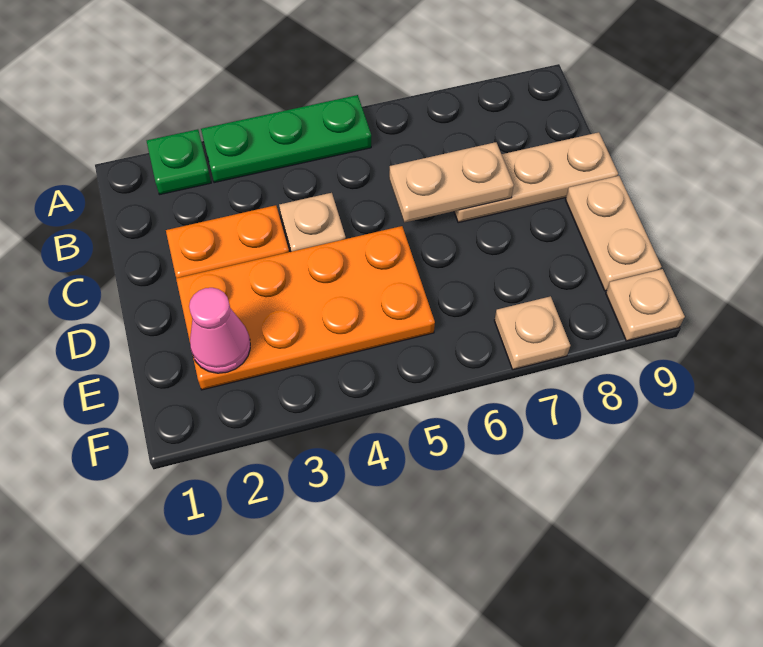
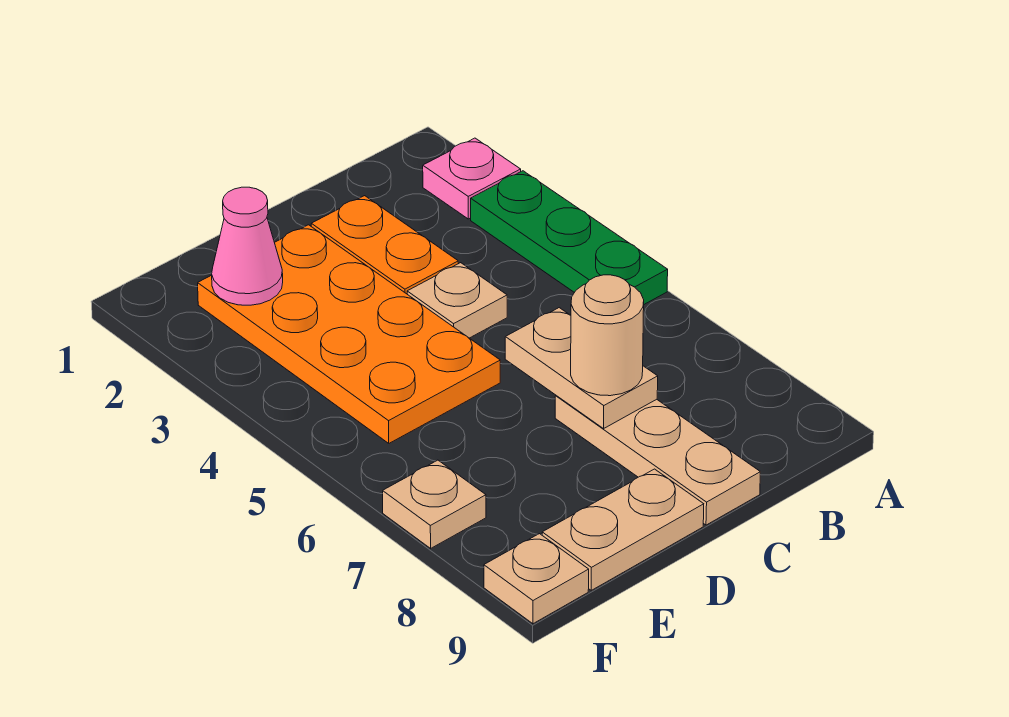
green 1x1 plate [147,129,211,195] -> pink 1x1 plate [423,138,521,219]
none -> tan 1x1 round brick [571,275,644,396]

